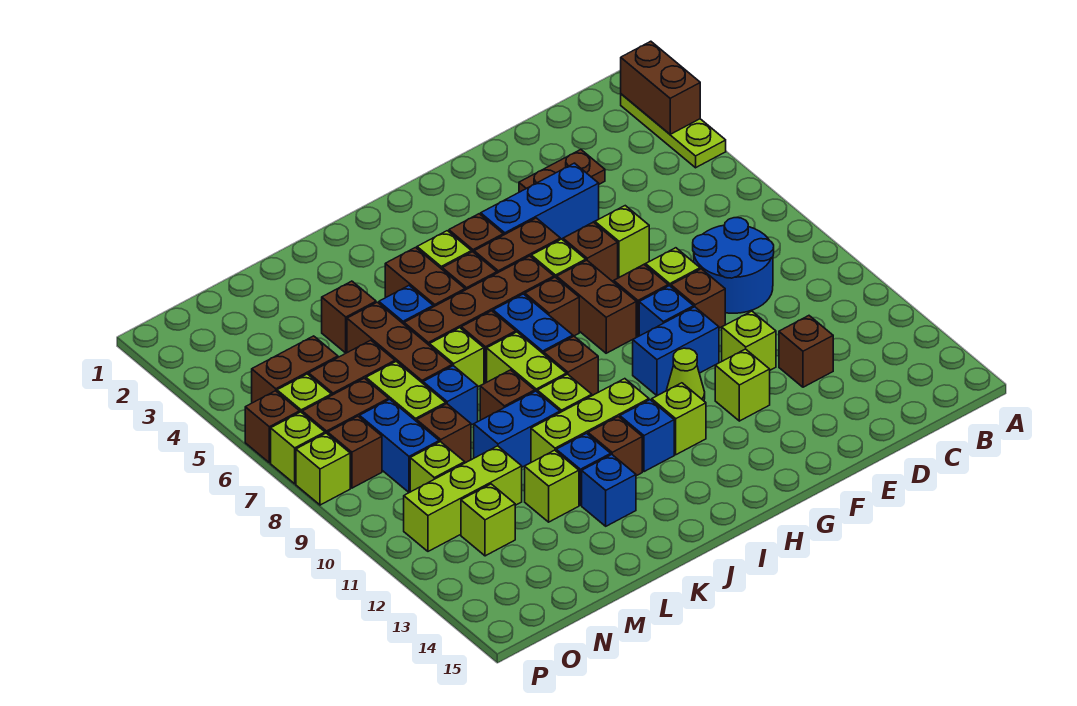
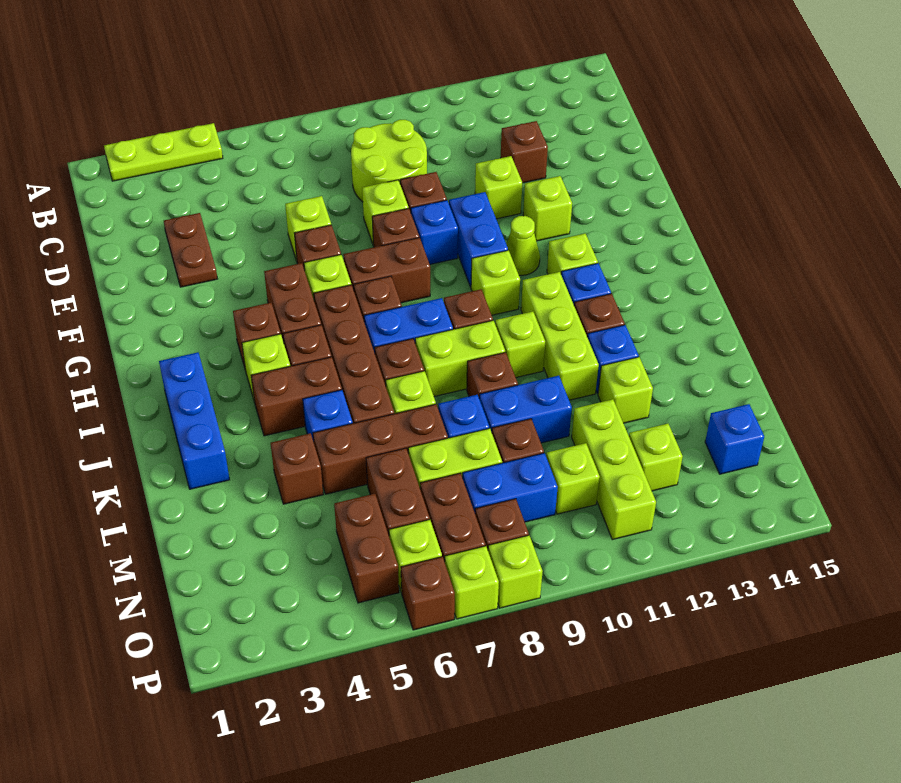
brown 1x2 brick [621,41,700,134] -> none
blue 2x2 round brick [693,218,774,313] -> lime 2x2 round brick [351,120,427,202]
blue 1x3 brick [481,163,599,239] -> blue 1x3 brick moved to [159,352,230,489]
none -> lime 1x1 brick [471,250,520,315]
blue 1x2 brick [474,391,560,467] -> blue 1x2 brick turned to [479,376,572,443]
blue 1x1 brick [582,455,636,526] -> blue 1x1 brick moved to [705,404,764,474]

